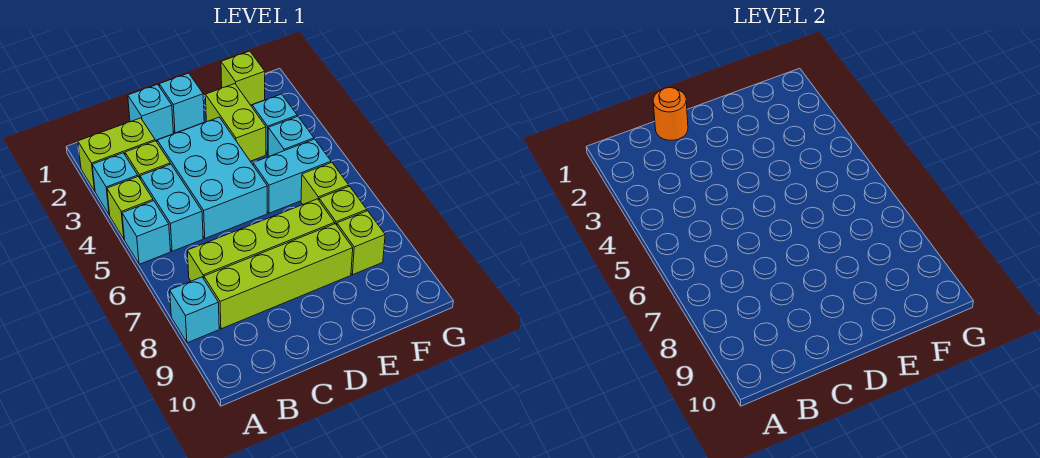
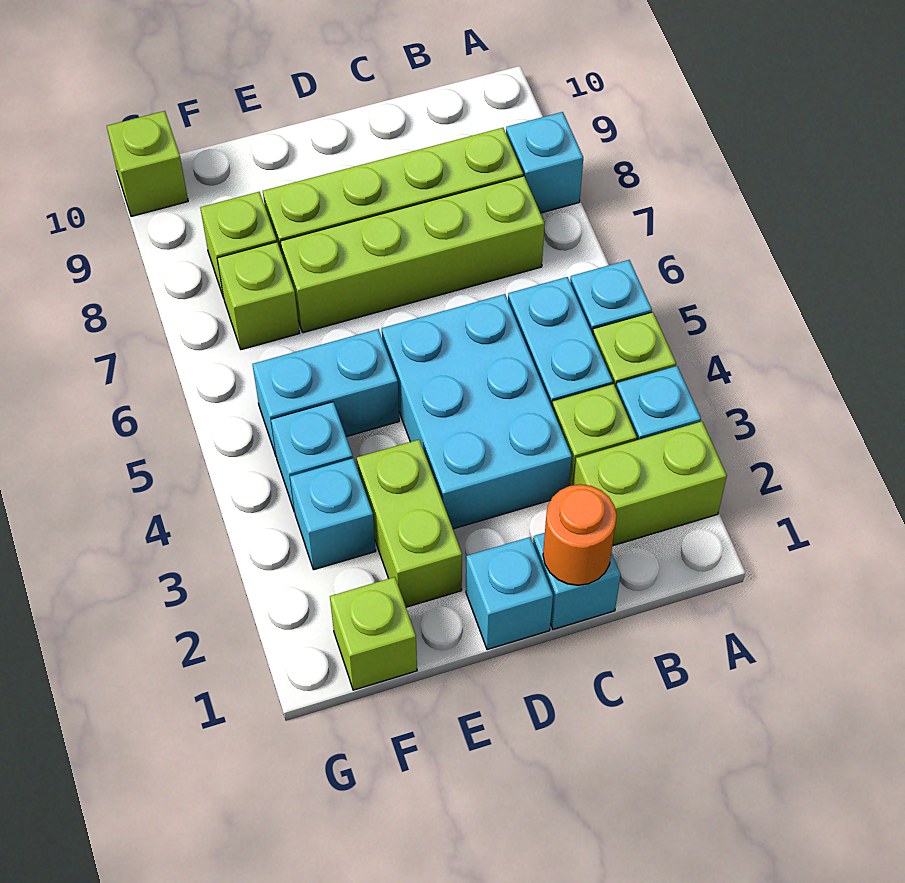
lime 1x1 brick [301,163,349,204] -> lime 1x1 brick moved to [107,111,188,216]

